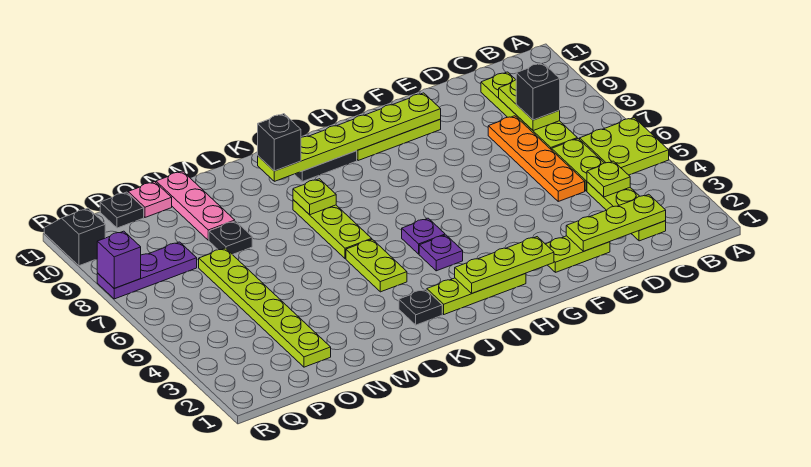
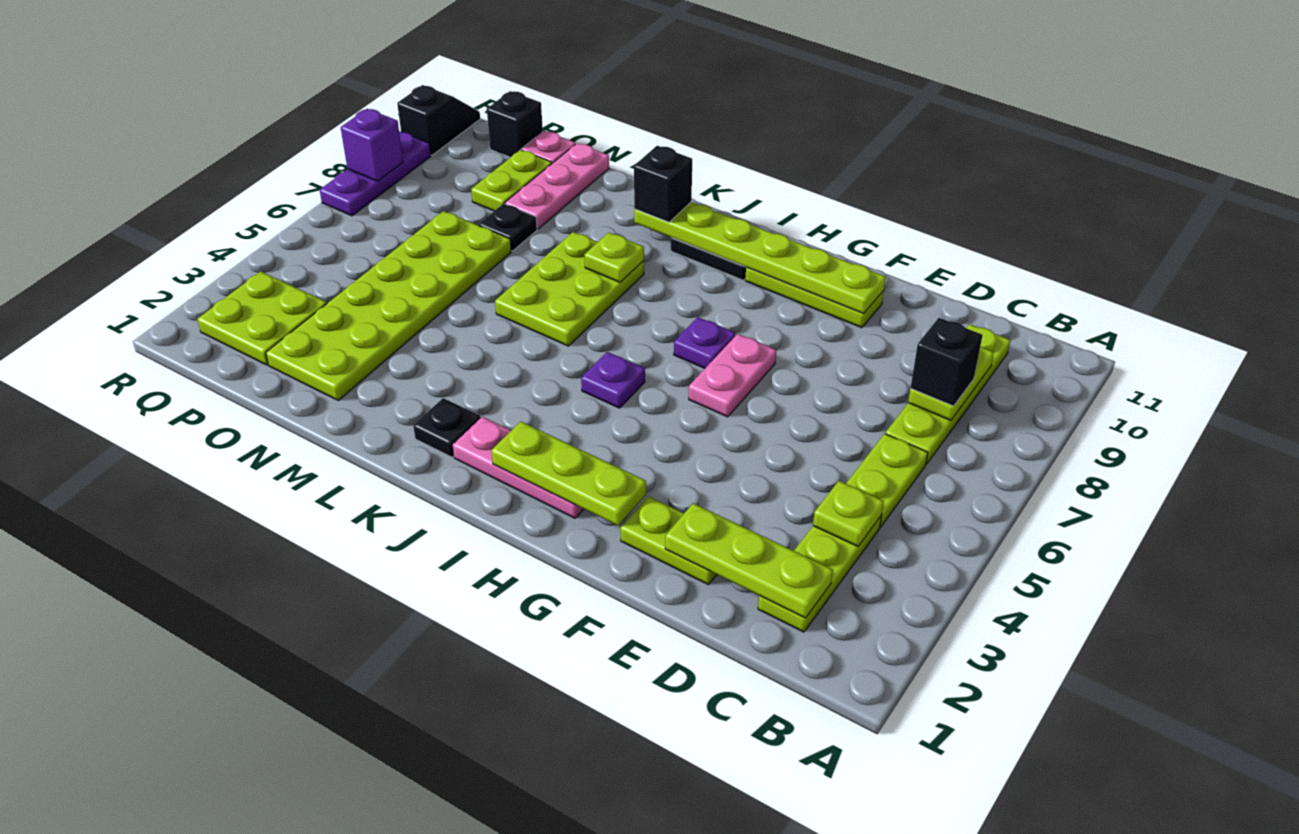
lime 2x2 plate [580,118,669,175] -> lime 2x2 plate moved to [197,271,327,365]
orange 1x4 plate [488,116,585,201] -> none
none -> pink 1x2 plate [689,334,776,417]
lime 1x3 plate [427,273,526,314] -> pink 1x3 plate [453,417,584,518]
purple 1x1 plate [419,235,463,271] -> purple 1x1 plate moved to [674,317,736,368]
lime 1x2 plate [346,239,407,292] -> lime 1x2 plate moved to [471,150,552,211]
lime 1x3 plate [293,200,372,259] -> lime 2x3 plate [495,232,644,346]
lime 1x6 plate [199,248,331,367] -> lime 2x6 plate [266,211,511,401]
purple 1x3 plate [97,242,197,299] -> purple 1x3 plate turned to [320,131,431,216]
black 1x1 plate [100,192,144,228] -> black 1x1 brick [487,91,543,157]

